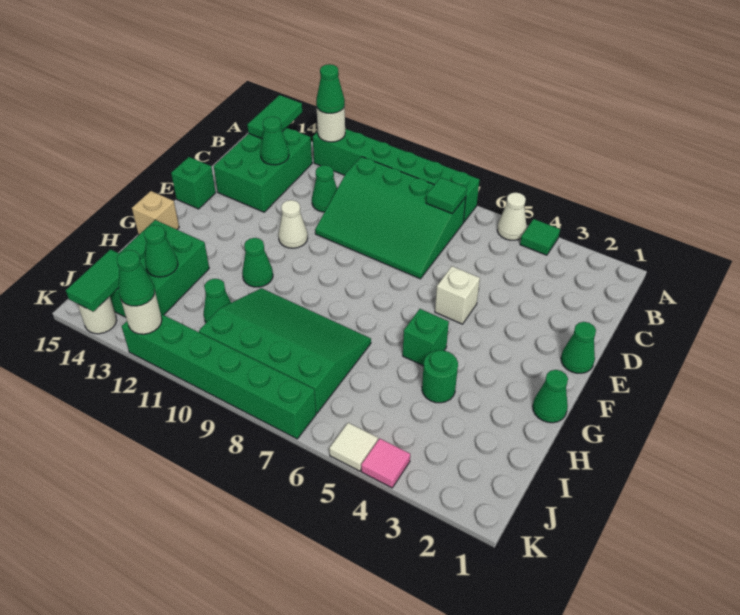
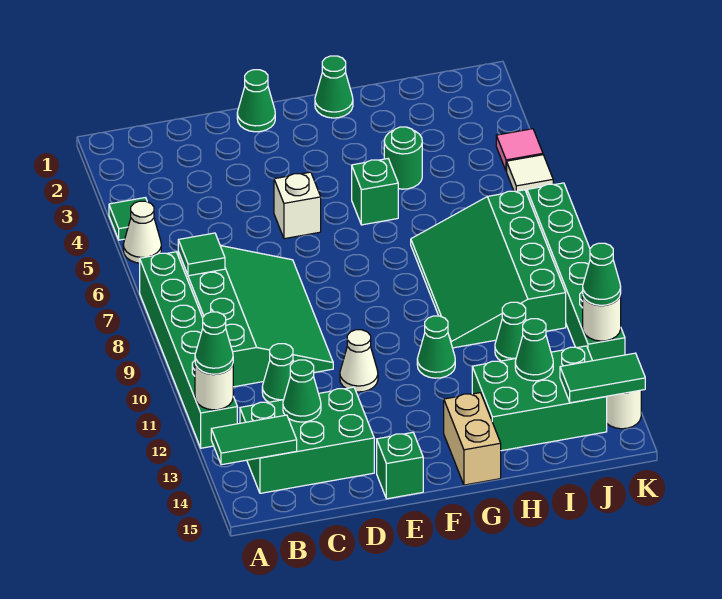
tan 1x1 brick [132,191,179,234] -> tan 1x2 brick [444,393,501,485]

